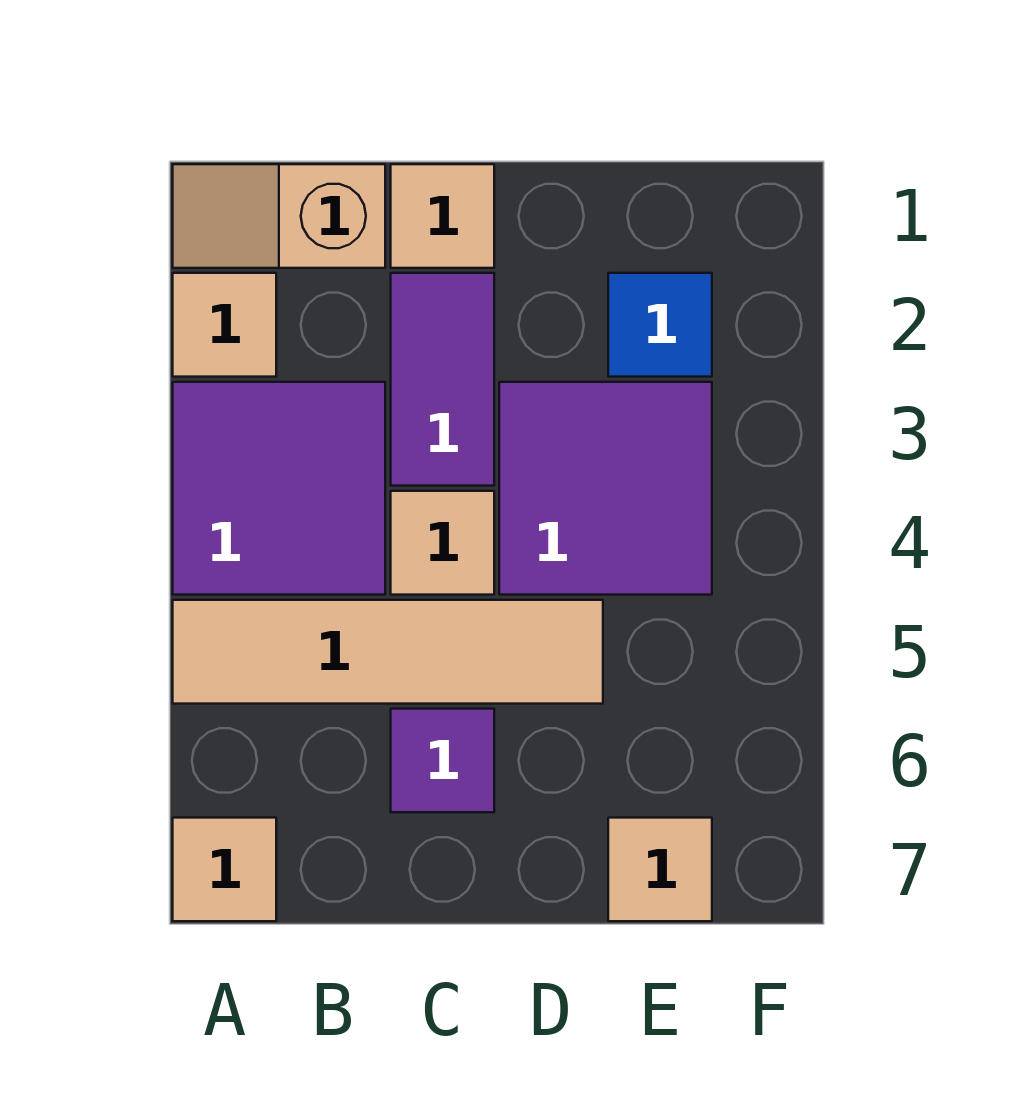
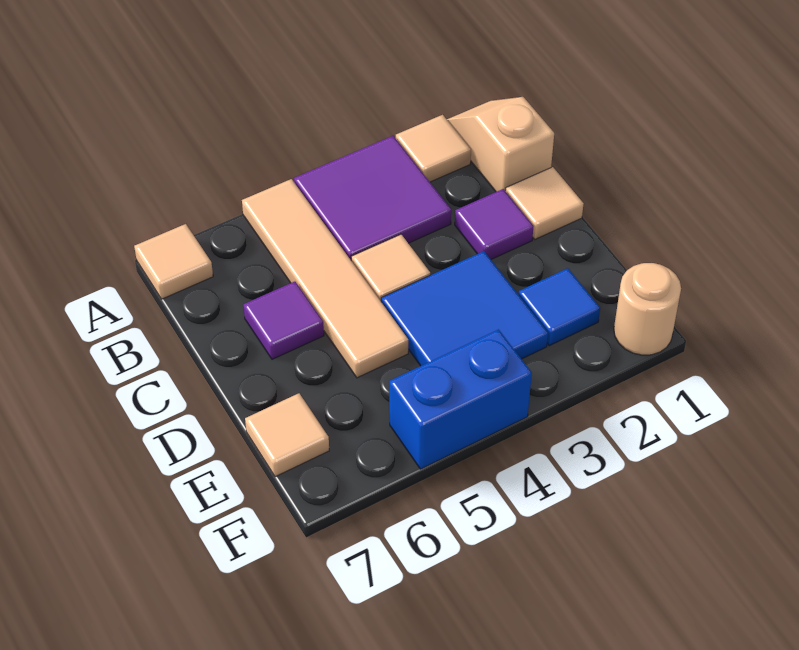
purple 1x2 tile [391,273,494,486] -> purple 1x1 tile [455,189,534,259]
purple 2x2 tile [499,382,712,595] -> blue 2x2 tile [381,251,548,366]
none -> tan 1x1 round brick [614,263,681,355]
none -> blue 1x2 brick [389,330,532,469]

